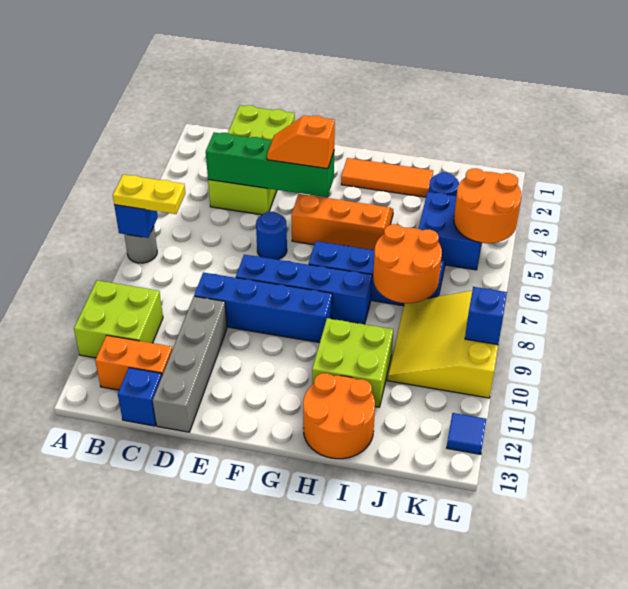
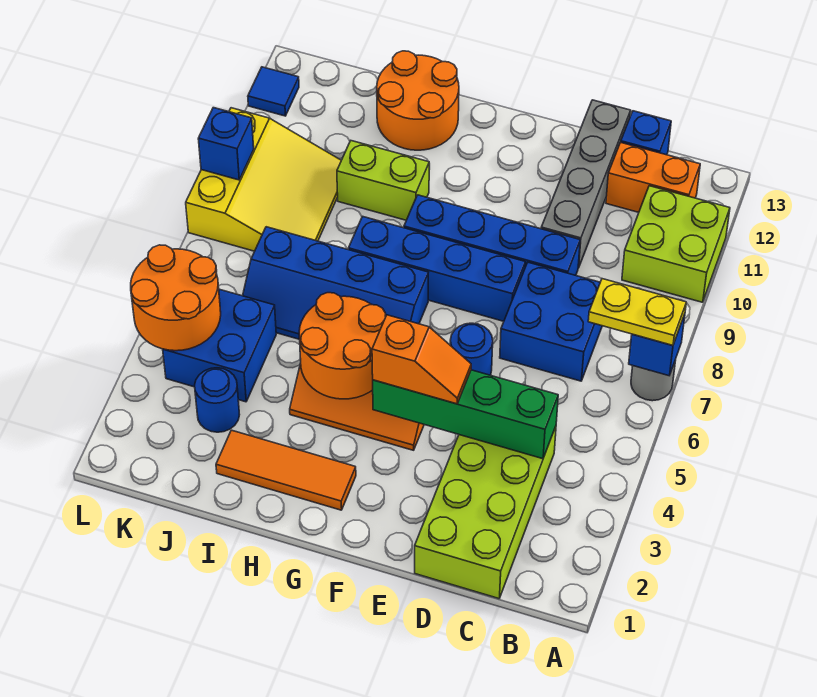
none -> blue 2x2 brick [500,262,602,381]
lime 2x2 brick [312,318,393,407] -> lime 1x2 brick [337,141,429,220]
orange 2x2 round brick [373,224,442,303] -> orange 2x2 round brick moved to [299,293,386,399]

